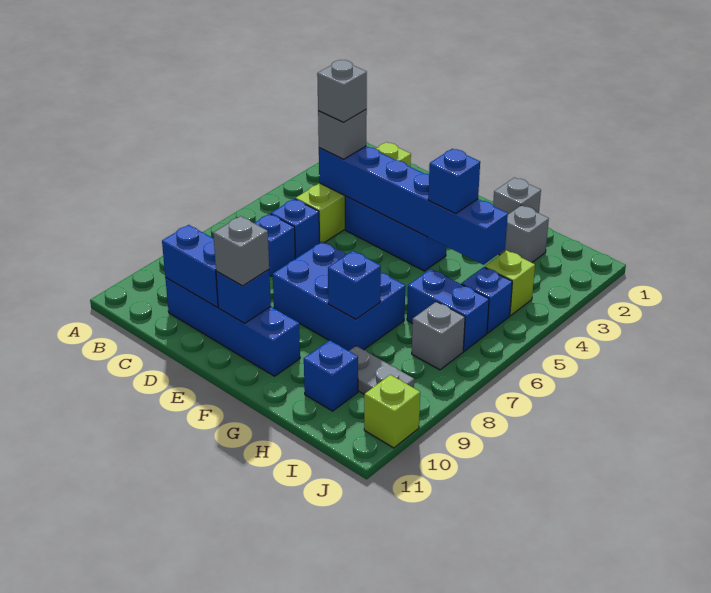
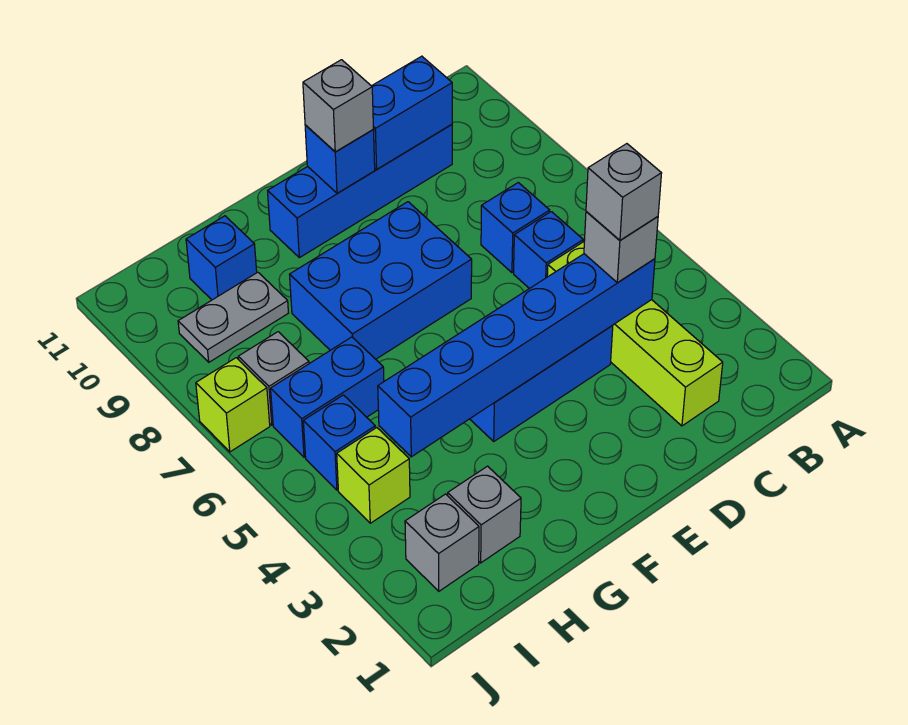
grey 1x1 brick [493,178,541,214] -> grey 1x1 brick moved to [405,494,479,591]
blue 1x1 brick [428,149,480,214] -> none
blue 1x1 brick [328,251,381,319] -> none
lime 1x1 brick [364,375,420,448] -> lime 1x1 brick moved to [196,358,270,452]

